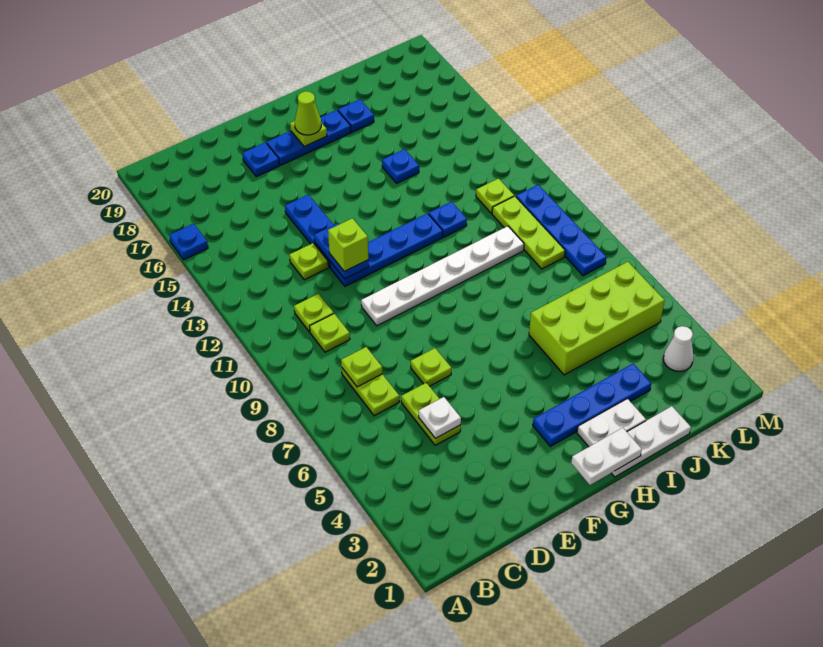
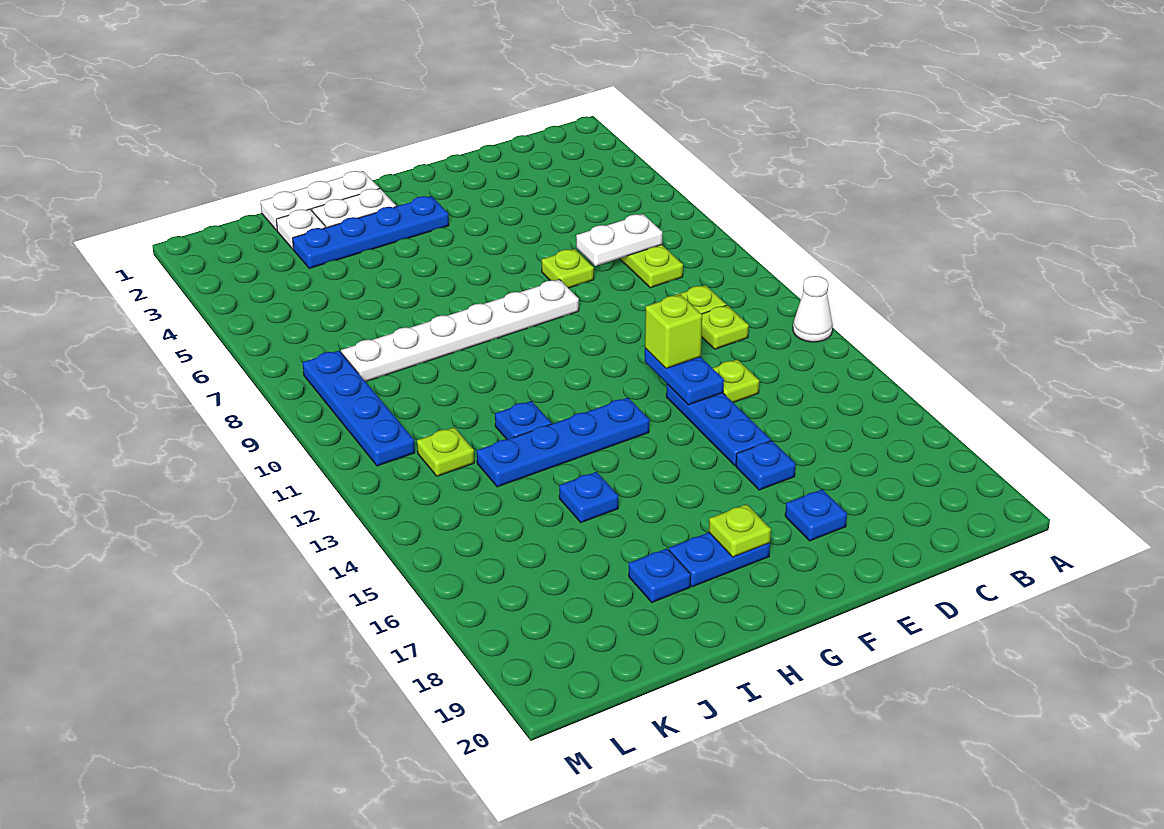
blue 1x1 plate [169,224,208,260] -> blue 1x1 plate moved to [736,441,796,490]
lime 1x1 plate [341,347,382,387] -> none
lime 1x2 plate [401,383,461,445] -> none
white 1x1 plate [419,397,461,438] -> white 1x1 plate moved to [276,209,326,249]
white 1x6 plate [361,226,524,326] -> white 1x6 plate moved to [341,279,579,382]
blue 1x4 plate [330,213,443,286] -> blue 1x4 plate moved to [477,398,649,487]
blue 1x3 plate [267,110,351,165] -> blue 1x2 plate [669,533,770,587]
white 1x2 plate [571,428,642,485] -> white 1x2 plate moved to [576,214,662,266]
lime 1x1 cone [295,91,321,135] -> none
lime 2x4 brick [529,262,665,375] -> none
lime 1x3 plate [492,196,565,269] -> none
white 1x1 cone [663,326,693,371] -> white 1x1 cone moved to [793,276,833,342]

